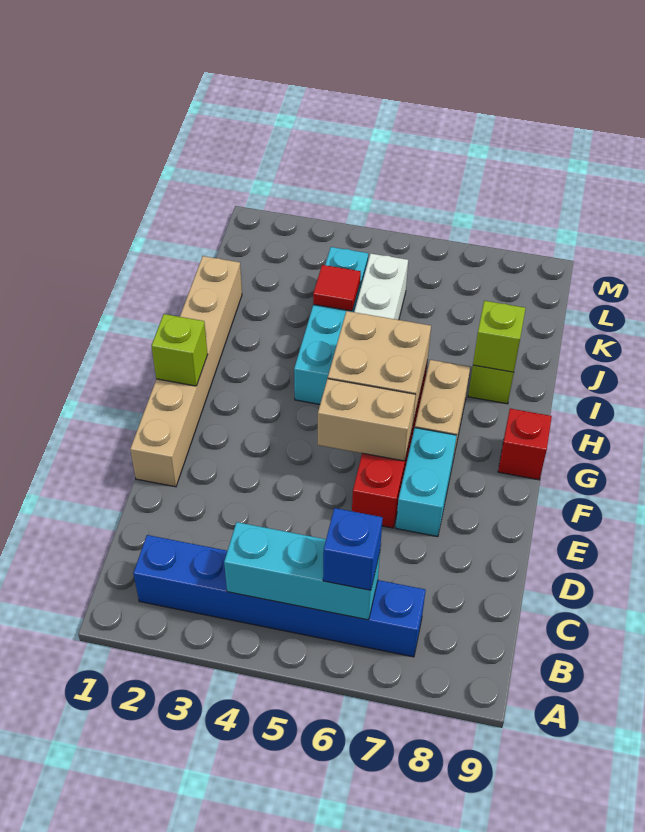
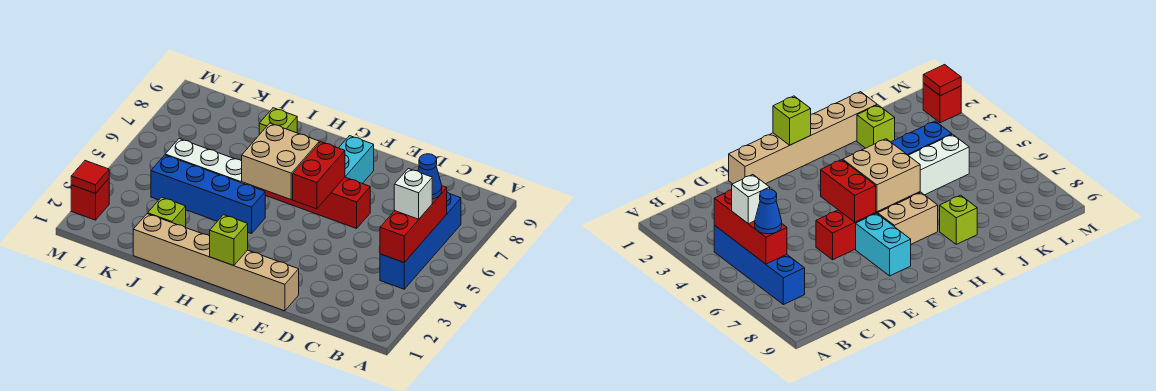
blue 1x6 brick [133,535,426,657] -> blue 1x4 brick [380,192,461,289]
cyan 1x3 brick [224,522,380,620] -> red 1x3 brick [380,186,447,262]
none -> white 1x1 brick [394,169,432,219]
blue 1x1 brick [323,508,383,590] -> blue 1x1 cone [418,154,442,199]
cyan 1x2 brick [396,428,457,537] -> cyan 1x2 brick turned to [339,136,374,184]
tan 1x2 brick [318,379,416,461] -> red 1x2 brick [293,142,345,209]
red 1x1 brick [498,409,552,480] -> red 1x1 brick moved to [71,179,109,220]
cyan 1x4 brick [294,247,368,404] -> blue 1x4 brick [151,155,265,234]
lime 1x1 brick [473,301,526,372] -> lime 1x1 brick moved to [148,197,186,228]
red 1x1 tile [313,265,361,311] -> red 1x1 tile moved to [71,161,109,194]

